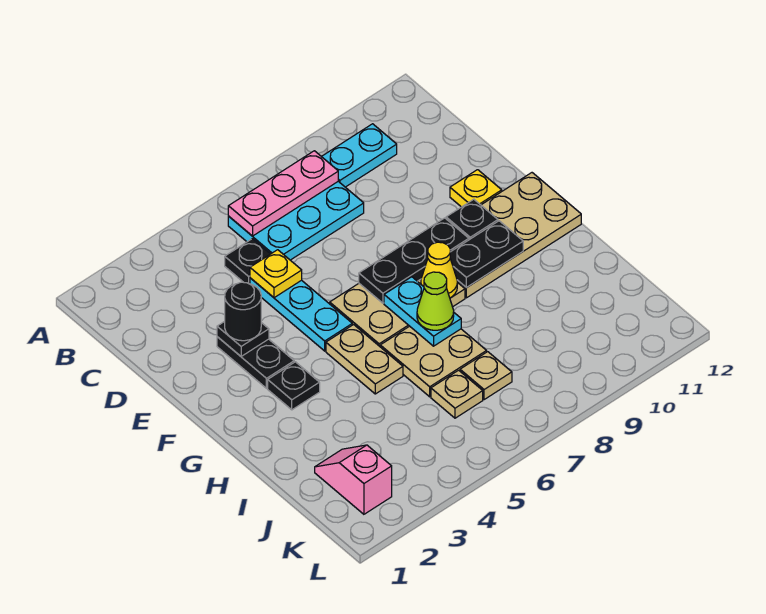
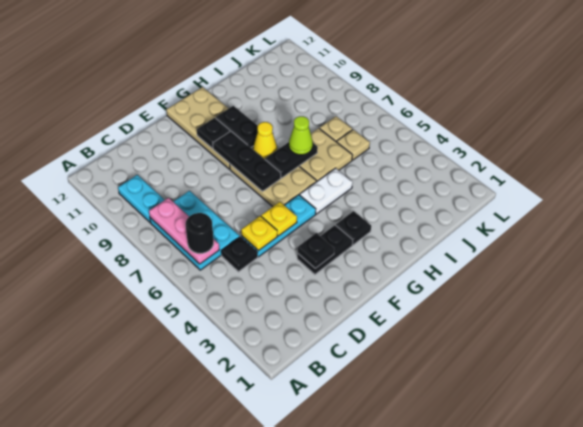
black 1x1 round brick [225,282,261,341] -> black 1x1 round brick moved to [186,213,214,253]
yellow 1x1 plate [450,170,502,207] -> yellow 1x1 plate moved to [261,202,297,236]
tan 1x2 plate [326,325,403,394] -> white 1x2 plate [300,168,353,214]
cyan 1x2 plate [384,277,461,346] -> black 1x2 plate [265,142,318,178]
pink 1x2 slope [315,445,392,514] -> none

